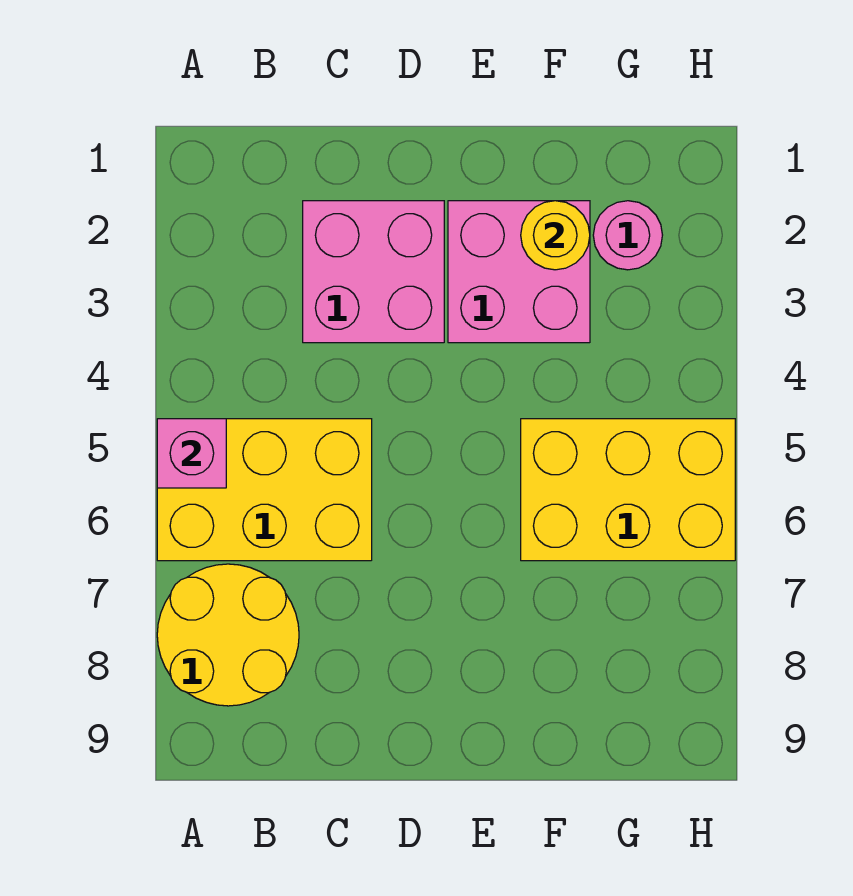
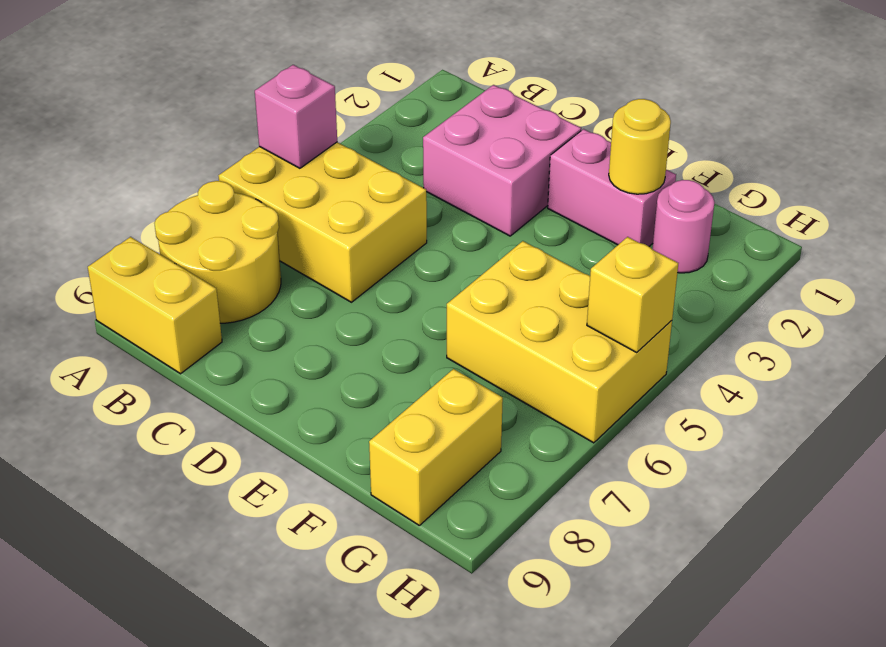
none -> yellow 1x2 brick [88,237,222,374]
pink 2x2 brick [448,201,590,343] -> pink 1x2 brick [548,129,676,246]
none -> yellow 1x2 brick [369,369,503,525]
none -> yellow 1x1 brick [587,237,678,352]

